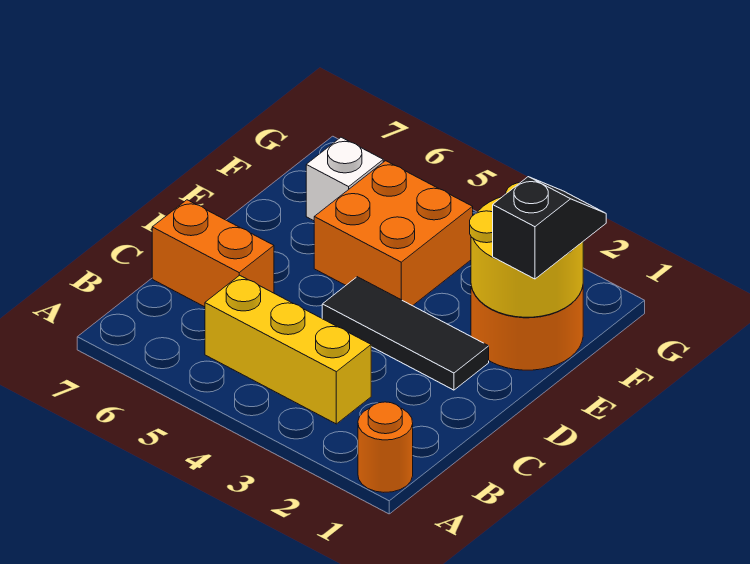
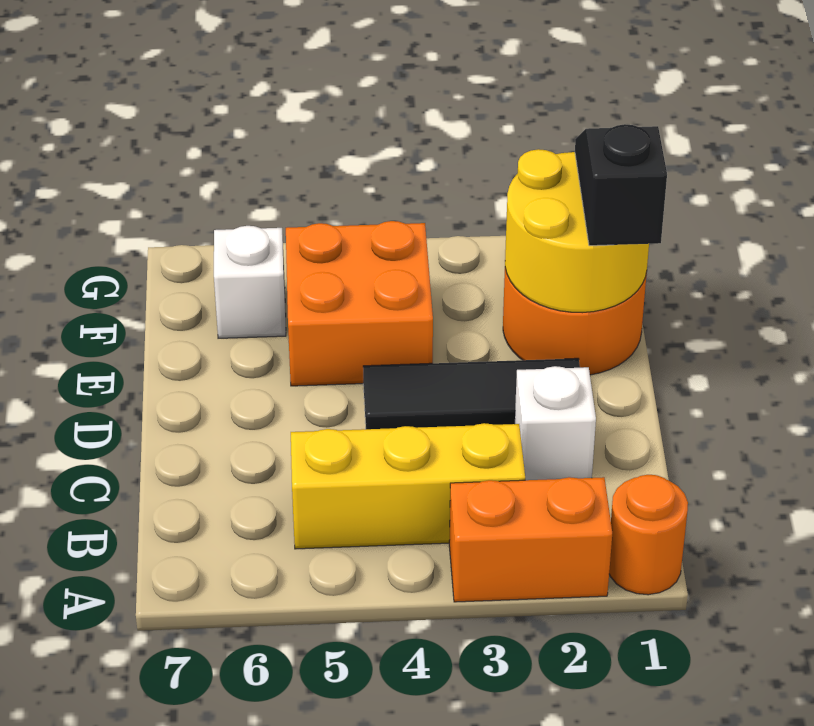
none -> white 1x1 brick [515,366,596,480]
orange 1x2 brick [152,200,274,307] -> orange 1x2 brick moved to [449,477,612,602]

